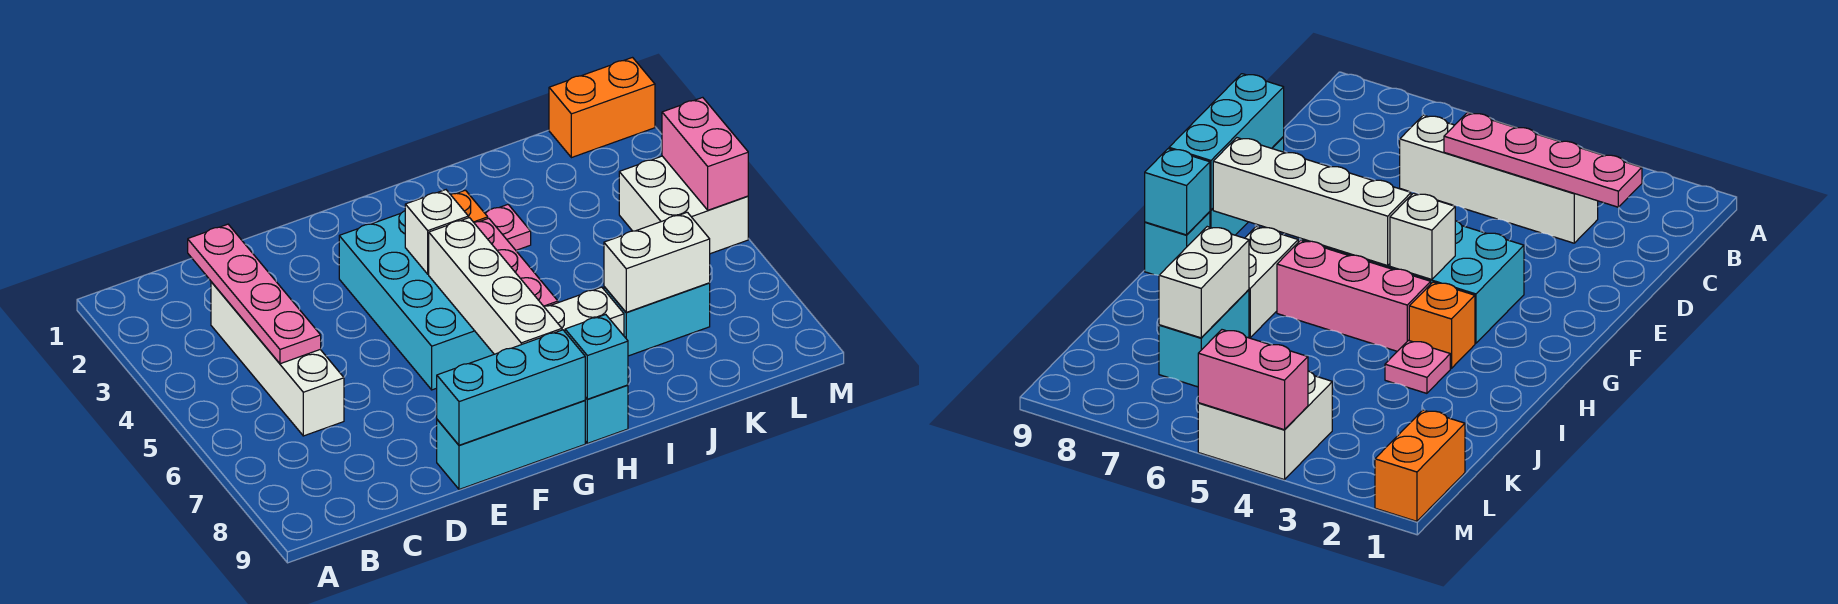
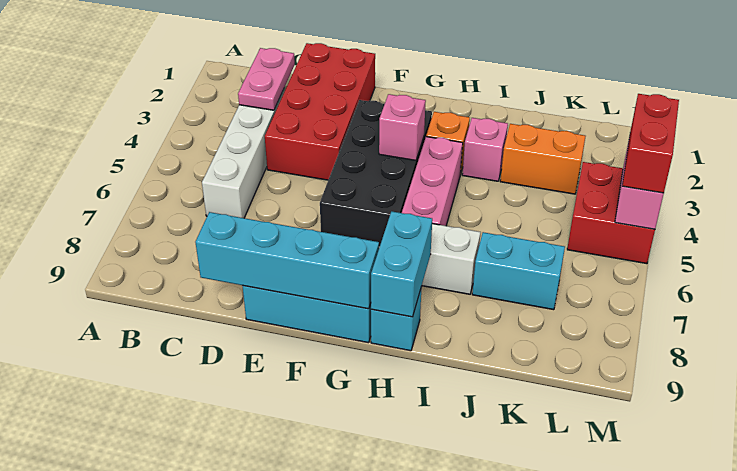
pink 1x4 plate [188,224,321,364] -> pink 1x2 plate [238,48,295,110]
none -> red 2x4 brick [265,43,375,180]
cyan 1x3 brick [437,330,585,445] -> cyan 1x4 brick [195,212,379,309]
cyan 2x4 brick [339,211,494,390] -> black 2x4 brick [320,100,432,247]
white 1x1 brick [405,190,468,274] -> pink 1x1 brick [379,94,426,160]
white 1x4 brick [429,218,562,354] -> none
cyan 1x1 brick [565,315,628,399] -> cyan 1x2 brick [371,211,432,317]
pink 1x1 plate [485,205,531,250] -> pink 1x1 brick [462,118,508,181]
white 1x2 brick [604,212,710,312] -> none
orange 1x2 brick [549,58,655,158] -> orange 1x2 brick moved to [500,124,586,194]
white 2x2 brick [619,156,748,254] -> red 2x2 brick [567,162,655,264]
none -> red 1x2 brick [622,94,679,193]

